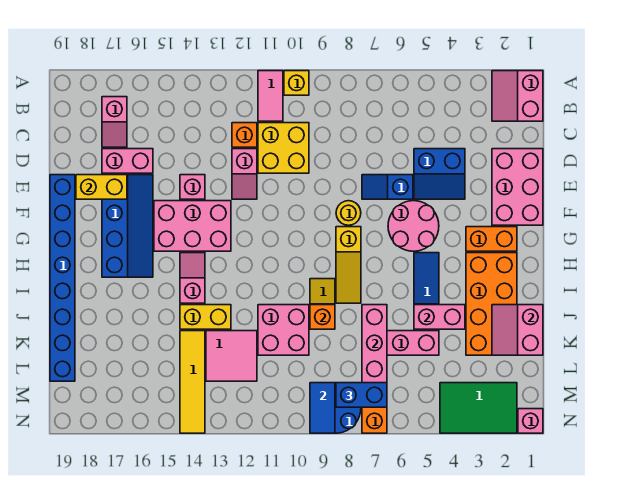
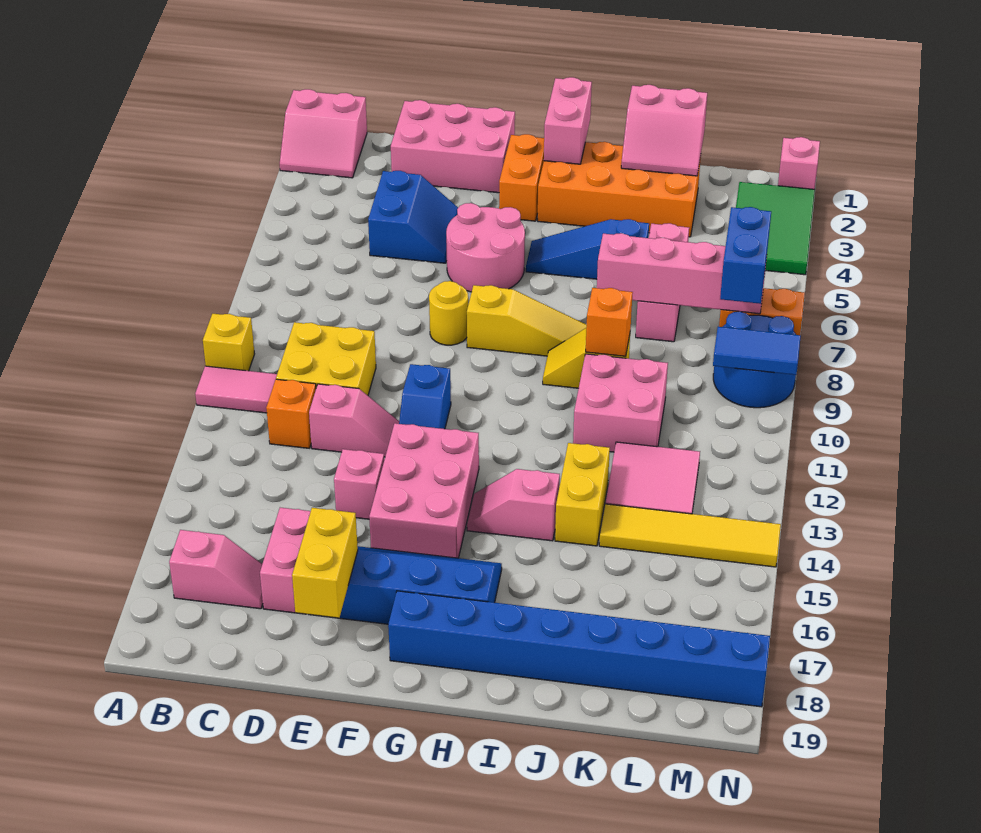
blue 1x2 slope [362,175,413,199] -> blue 1x2 slope moved to [399,364,451,429]
blue 1x8 brick [50,175,75,381] -> blue 1x8 brick moved to [388,591,770,707]
pink 1x2 brick [414,305,465,329] -> pink 1x2 brick moved to [544,77,592,164]

